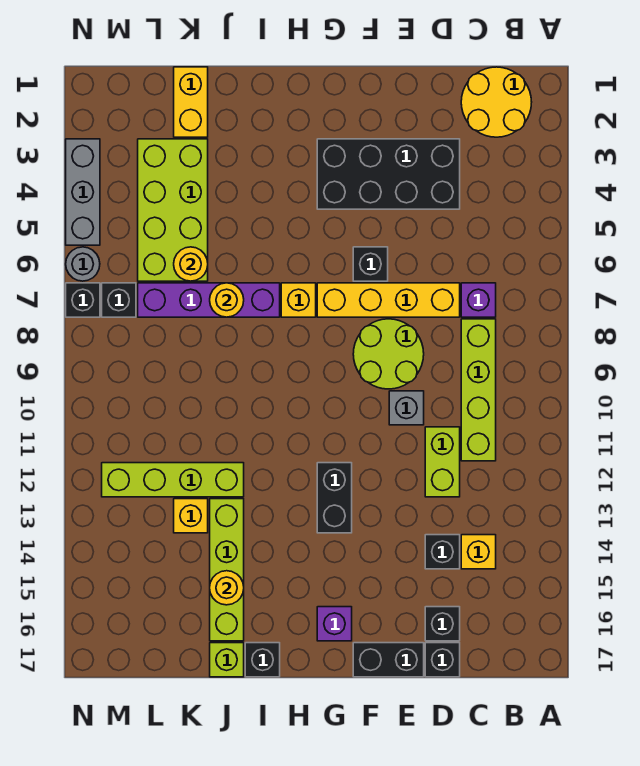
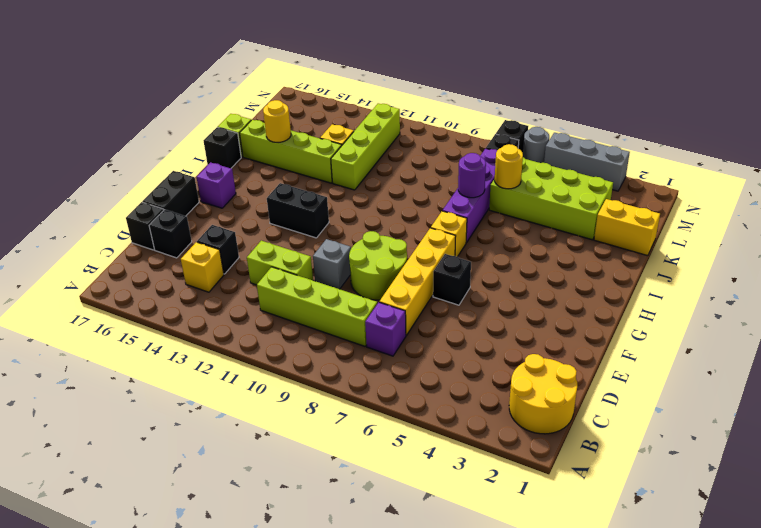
black 2x4 brick [317,139,460,209] -> none
yellow 1x1 round brick [210,283,244,317] -> purple 1x1 round brick [458,153,486,198]

